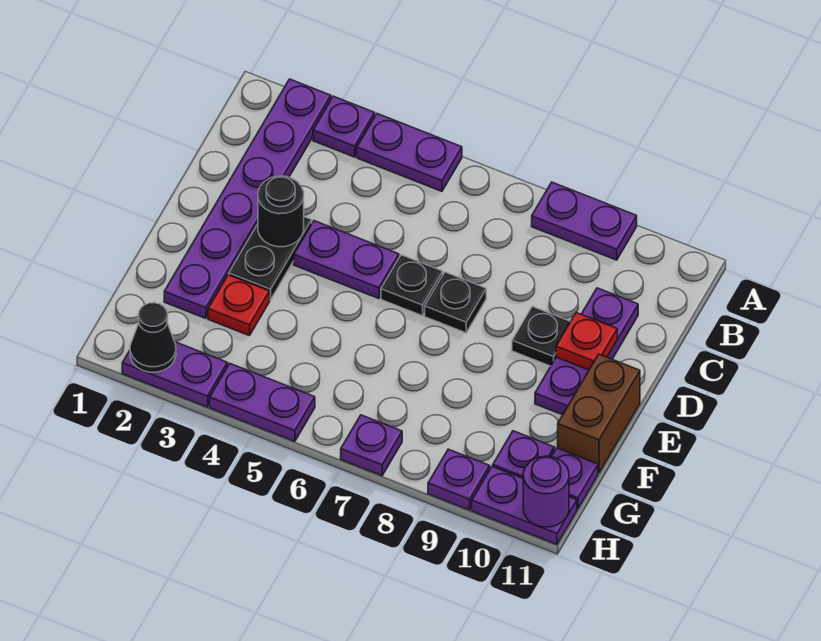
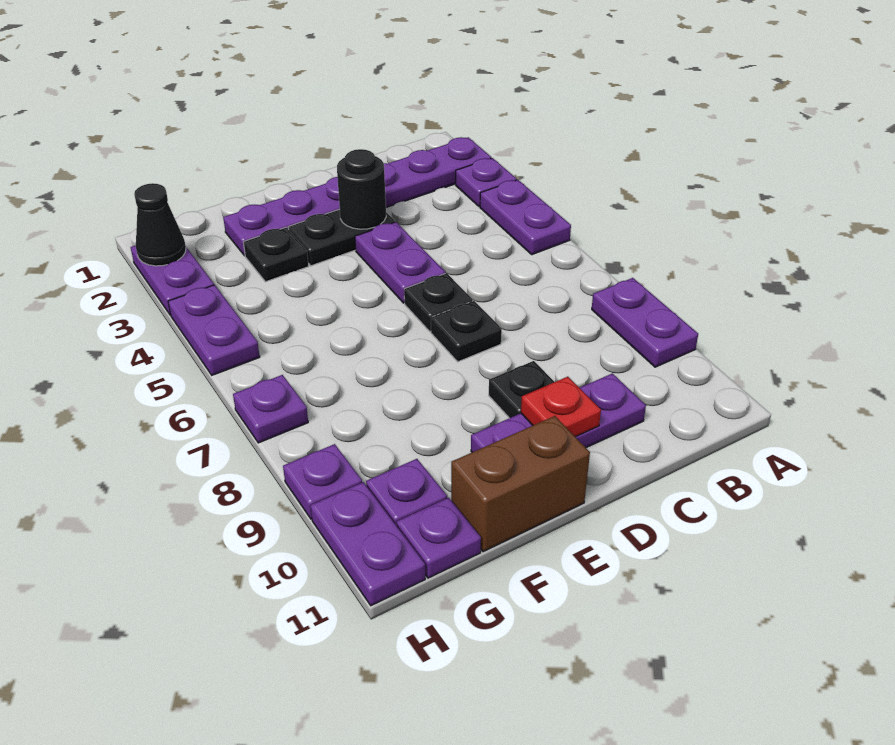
red 1x1 plate [208,275,270,336] -> black 1x1 plate [243,227,309,282]
purple 1x1 round brick [523,456,569,527] -> none

